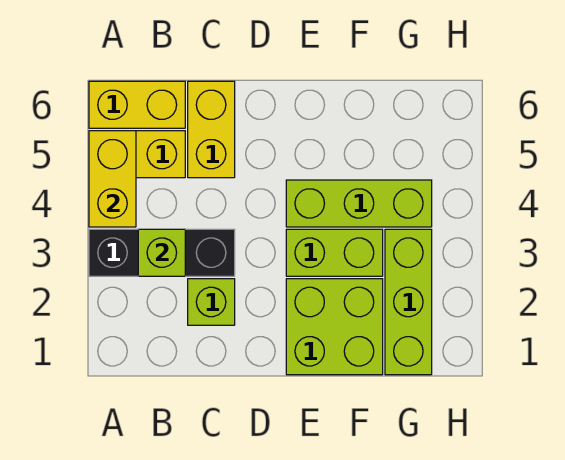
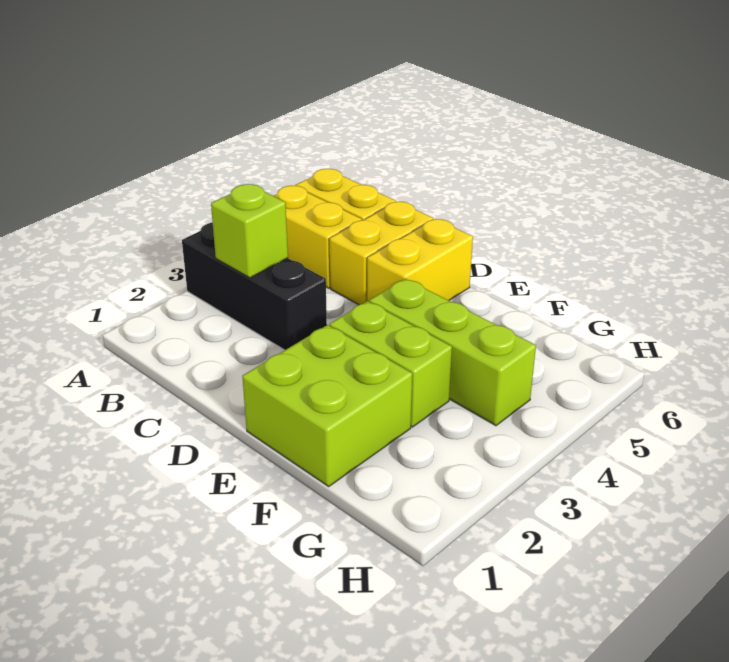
yellow 1x2 brick [89,131,136,227] -> yellow 1x2 brick moved to [367,219,473,302]
lime 1x1 brick [188,279,235,325] -> none
lime 1x3 brick [385,229,432,375] -> none

